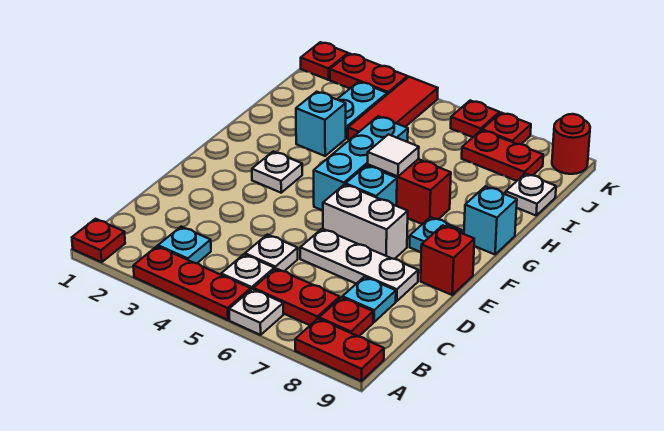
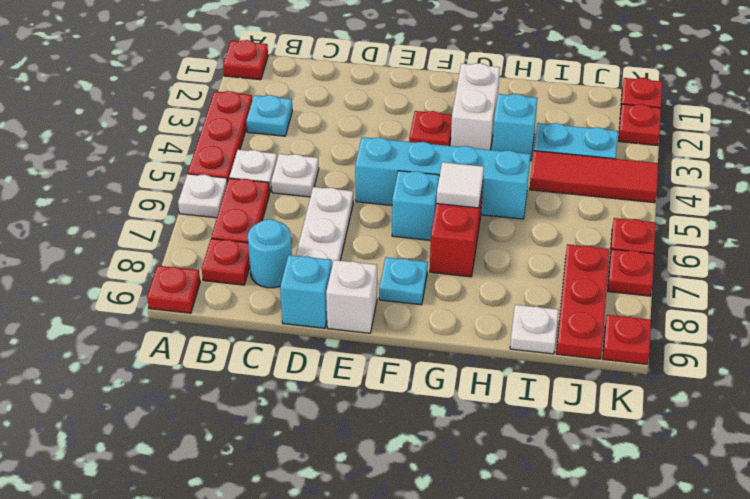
red 1x2 plate [295,319,384,381] -> red 1x1 plate [147,266,200,313]
cyan 1x1 plate [342,277,396,322] -> cyan 1x1 round brick [248,219,292,288]
white 1x2 brick [323,184,408,259] -> white 1x2 brick moved to [451,63,500,150]
red 1x1 brick [421,225,474,295] -> white 1x1 brick [326,260,377,333]
white 1x1 plate [252,151,302,193] -> red 1x1 plate [409,111,452,146]
cyan 1x3 brick [314,116,408,210] -> cyan 1x4 brick [355,137,531,219]
cyan 1x1 brick [464,186,517,255] -> cyan 1x1 brick moved to [280,255,332,328]
red 1x2 plate [462,130,543,181] -> red 1x3 plate [556,244,609,359]
red 1x2 plate [330,54,408,94] -> red 1x1 plate [619,104,661,145]
red 1x1 round brick [552,114,590,174] -> red 1x1 plate [603,315,651,364]

